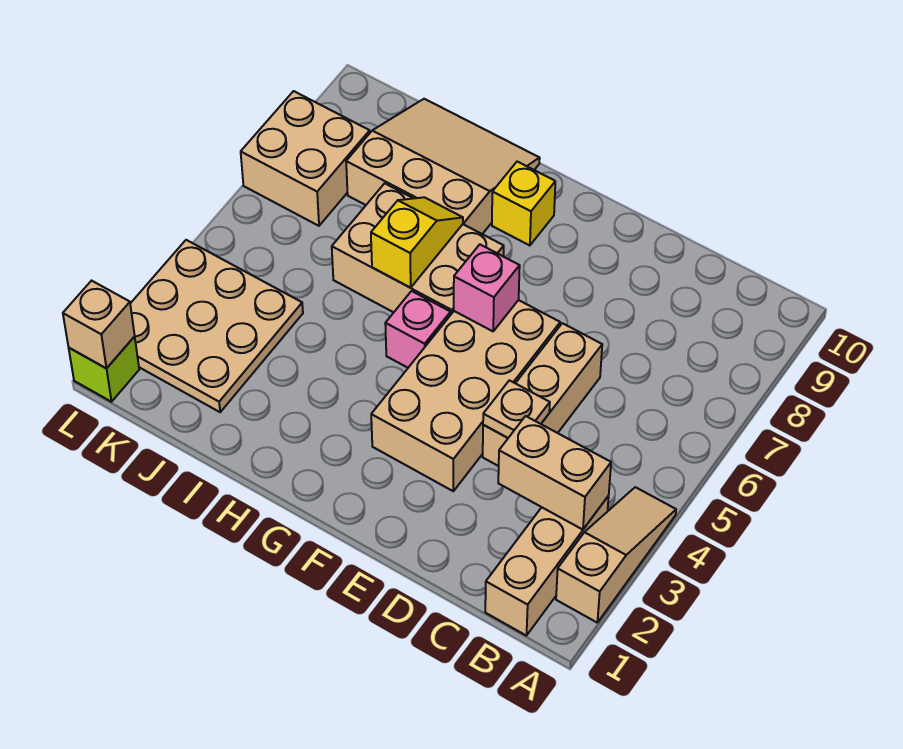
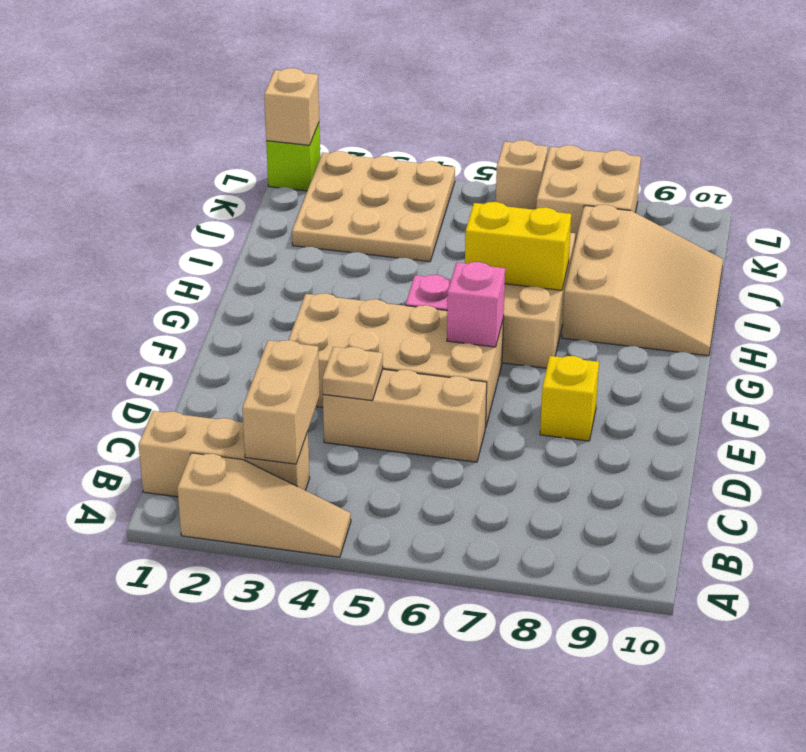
yellow 1x1 brick [492,162,555,246] -> yellow 1x1 brick moved to [540,356,599,441]
yellow 1x2 slope [371,197,463,288] -> yellow 1x2 brick [465,202,571,290]
none -> tan 1x1 brick [496,140,548,209]

